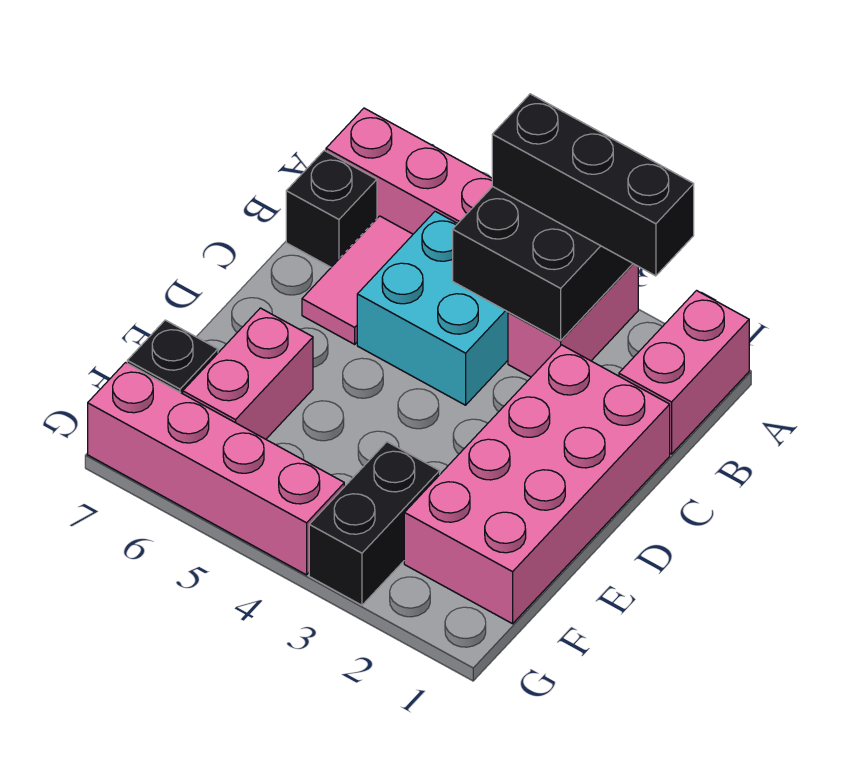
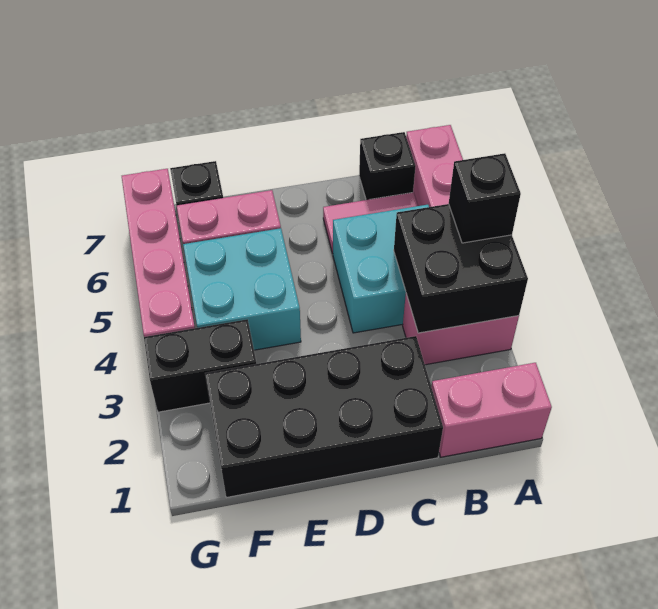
black 1x3 brick [492,94,694,276] -> black 1x1 brick [449,153,521,243]
pink 2x4 brick [404,345,670,624] -> black 2x4 brick [205,336,443,497]
none -> cyan 2x2 brick [183,228,301,350]

